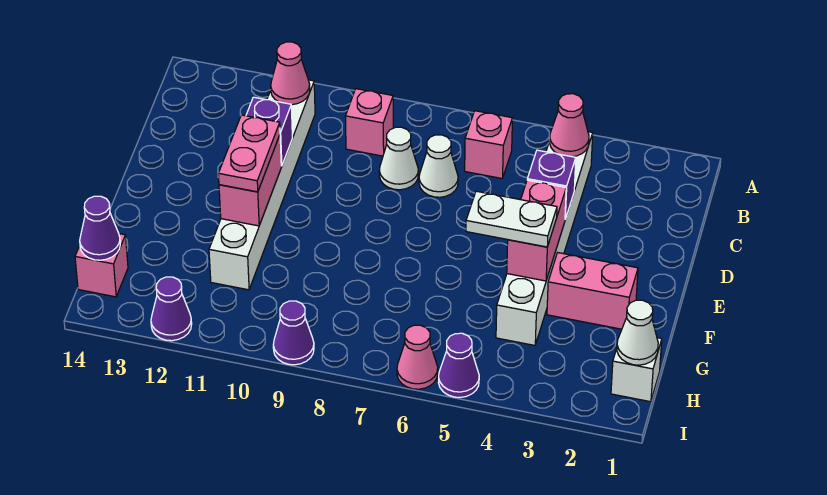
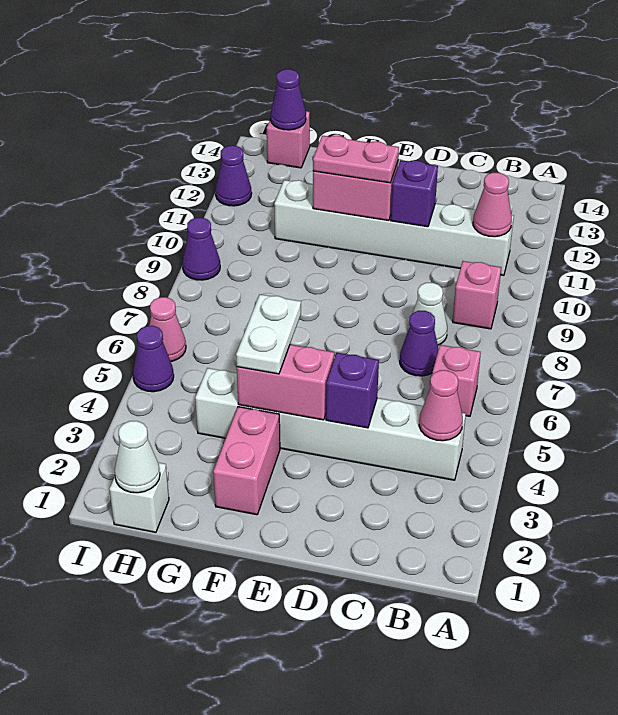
white 1x1 cone [419,135,458,197] -> purple 1x1 cone [400,311,439,376]

